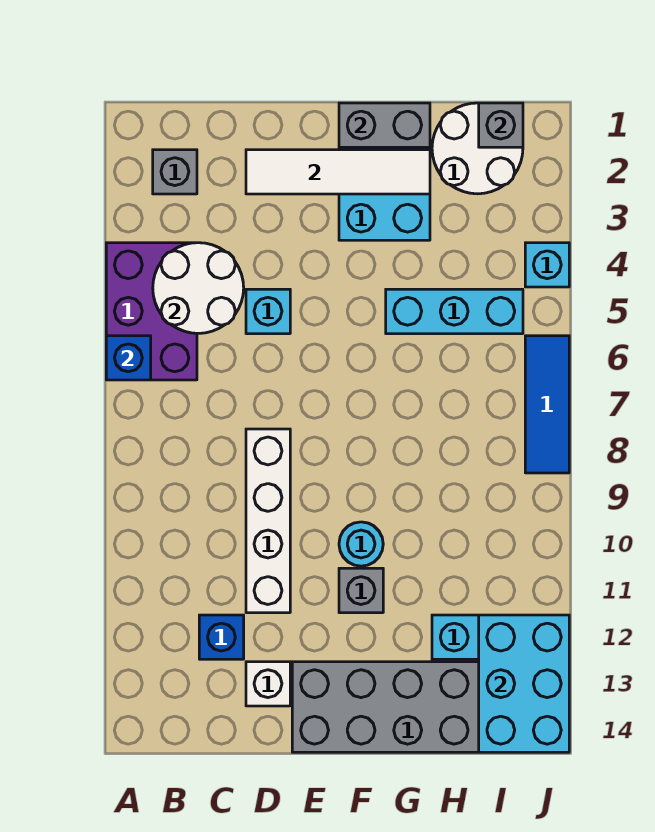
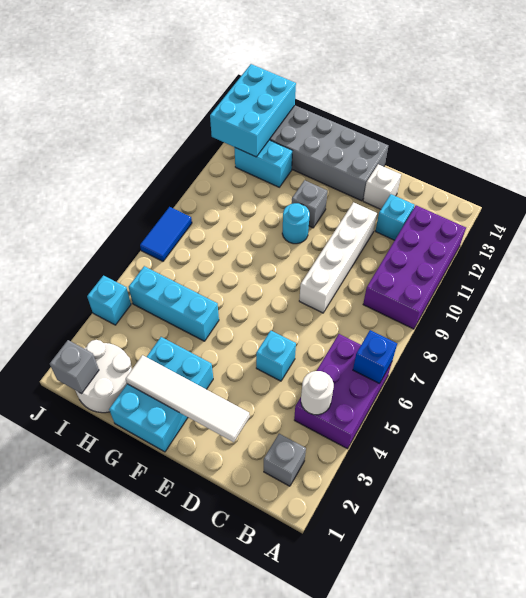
none -> purple 2x4 brick [363,205,466,329]
white 2x2 round brick [153,243,244,333] -> white 1x1 round brick [301,371,334,415]
blue 1x1 brick [199,615,244,659] -> cyan 1x1 brick [376,194,414,240]
grey 1x2 brick [339,103,430,147] -> none
blue 1x3 tile [525,336,569,473] -> blue 1x2 tile [140,207,192,261]

